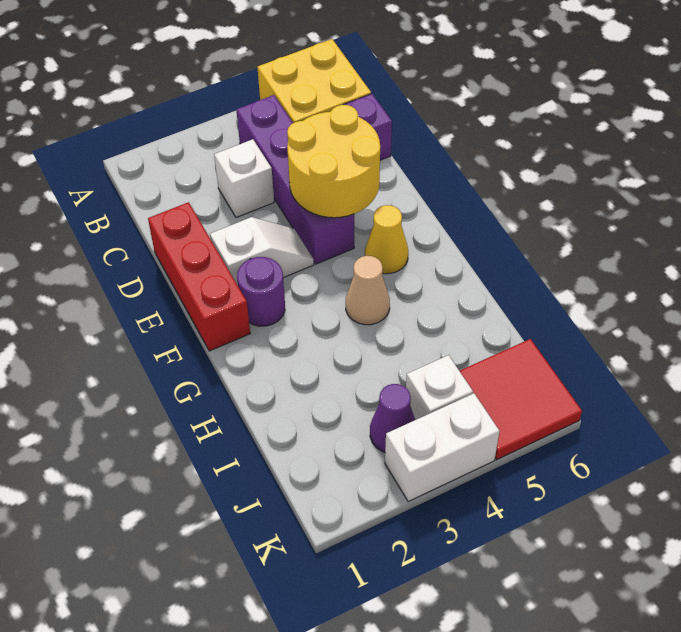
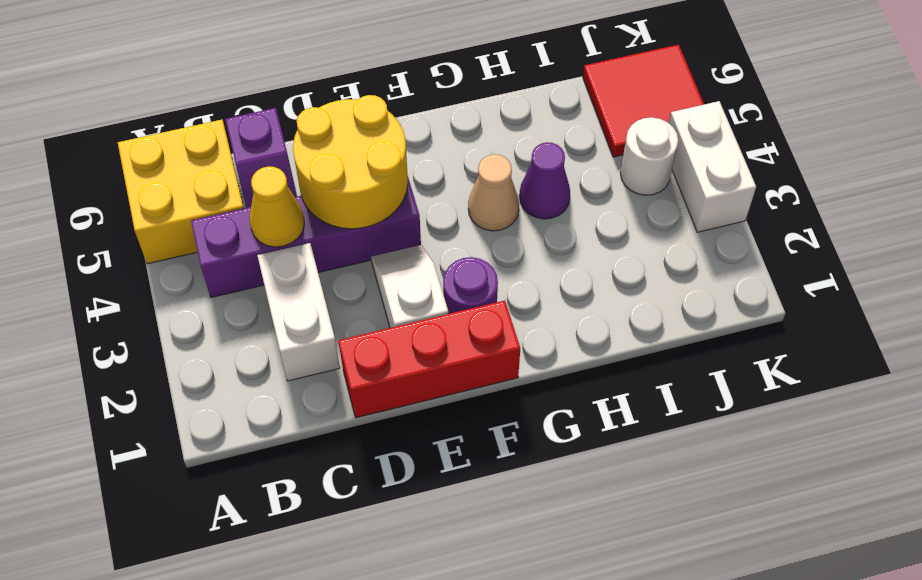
white 1x1 brick [214,139,274,218] -> white 1x2 brick [257,243,340,381]
yellow 1x1 cone [365,205,408,274] -> yellow 1x1 cone moved to [250,166,304,247]
purple 1x1 cone [370,384,415,452] -> purple 1x1 cone moved to [519,142,570,219]
white 1x1 brick [406,355,473,420] -> white 1x1 round brick [620,117,678,195]

